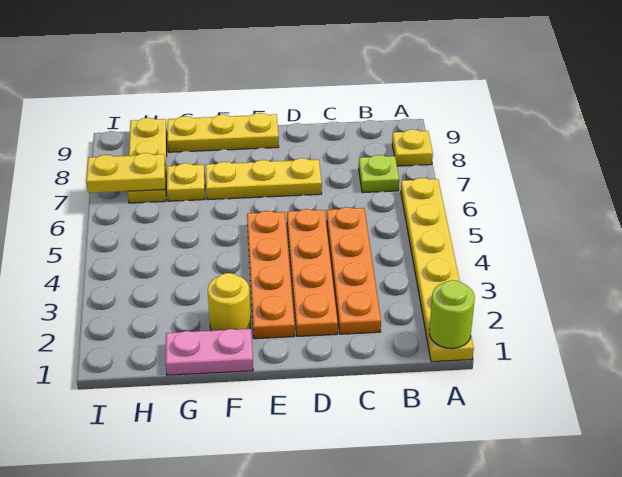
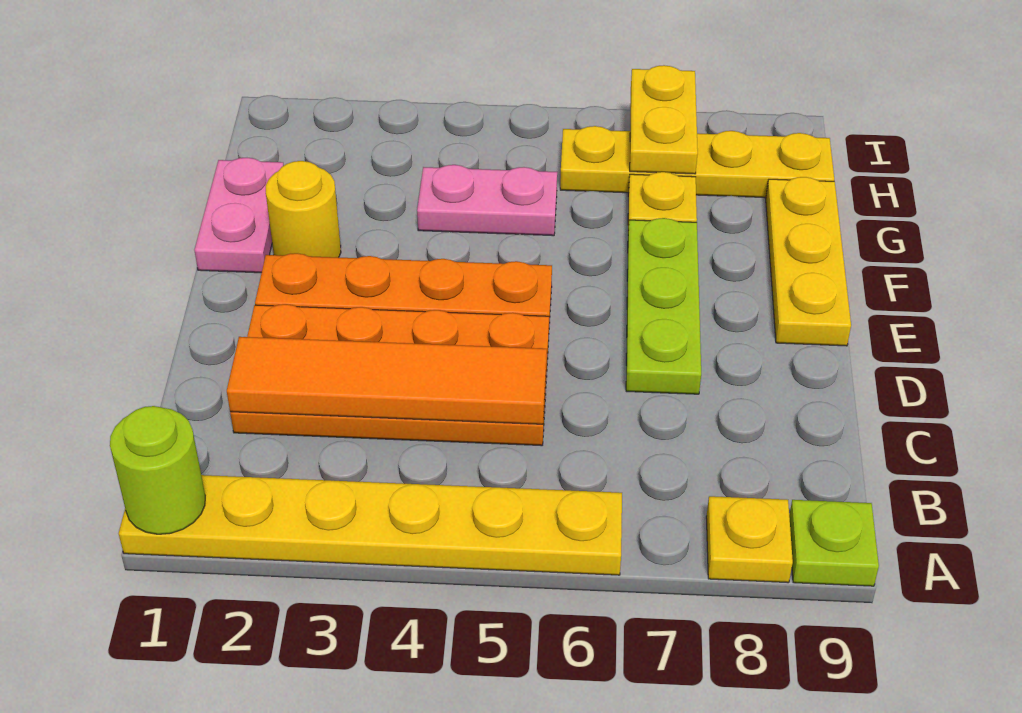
lime 1x1 plate [359,155,399,193] -> lime 1x1 plate moved to [789,500,879,586]
none -> orange 1x4 tile [227,337,547,424]
yellow 1x3 plate [206,158,322,200] -> lime 1x3 plate [626,218,701,394]
none -> pink 1x2 plate [417,165,557,236]
yellow 1x3 plate [128,118,167,203] -> yellow 1x4 plate [560,126,834,198]

